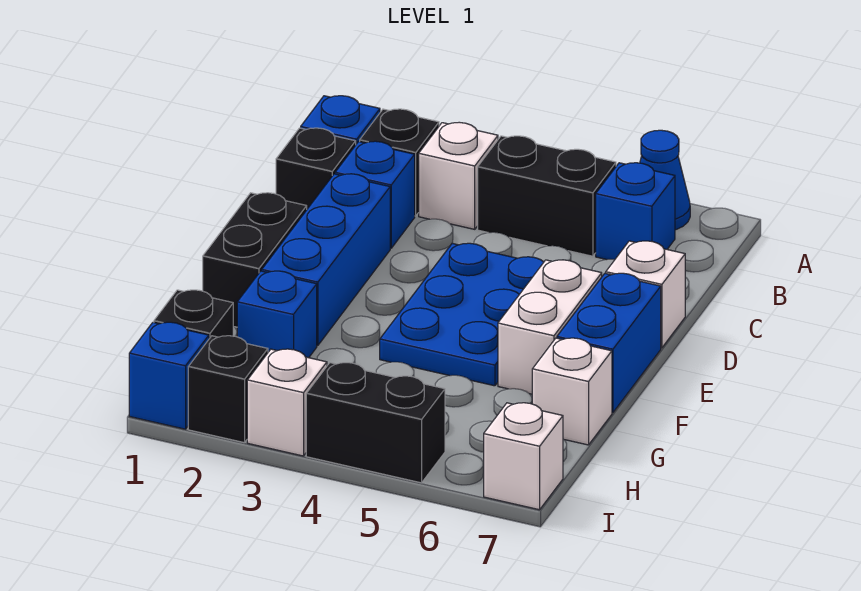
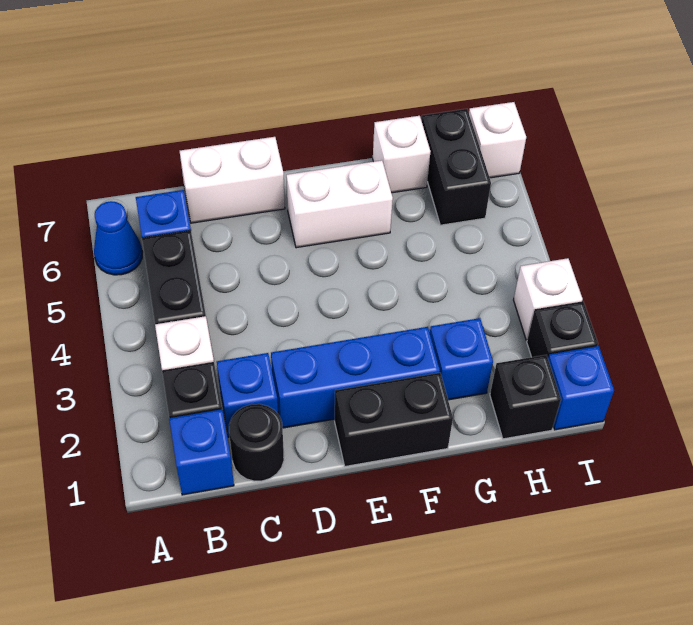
black 1x1 brick [276,128,356,209] -> black 1x1 round brick [229,404,284,481]
blue 2x3 plate [380,243,544,386] -> none
white 1x1 brick [606,241,685,348] -> white 1x2 brick [180,137,285,223]
blue 1x2 brick [557,273,661,413] -> none
black 1x2 brick [306,363,445,483] -> black 1x2 brick moved to [422,109,491,225]

